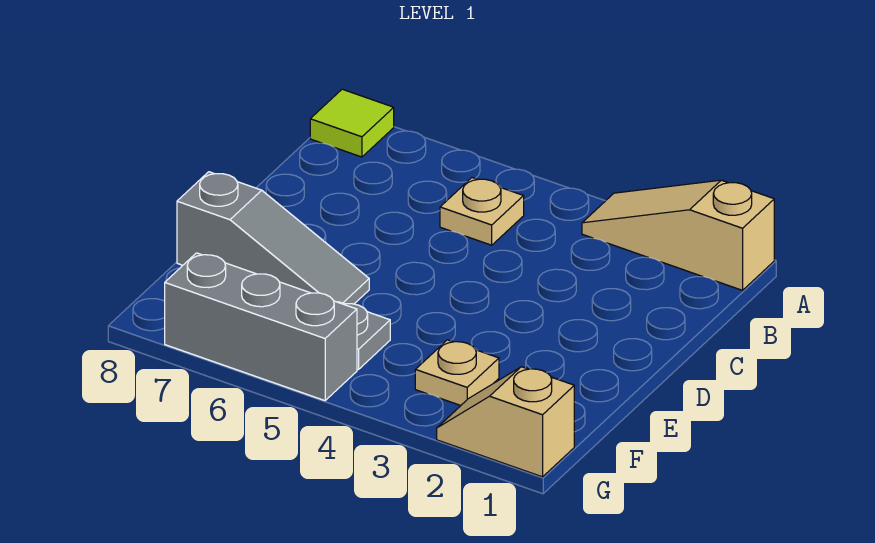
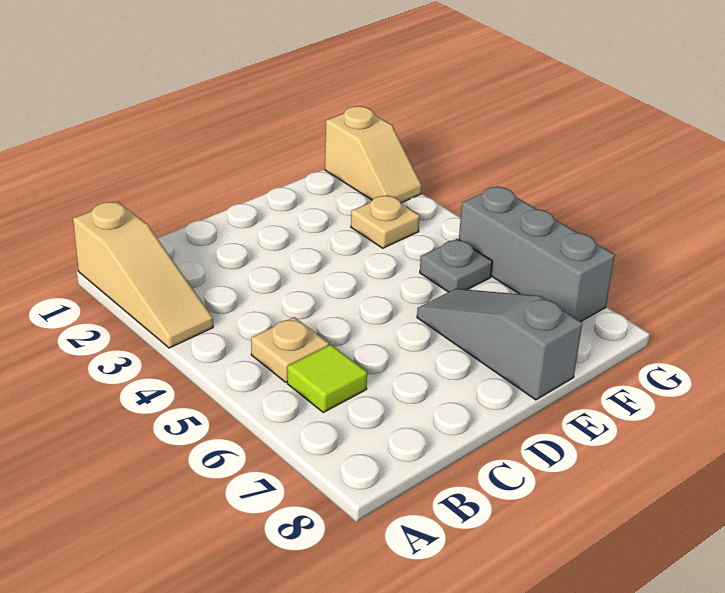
lime 1x1 tile [310,89,394,157] -> lime 1x1 tile moved to [287,345,367,412]

